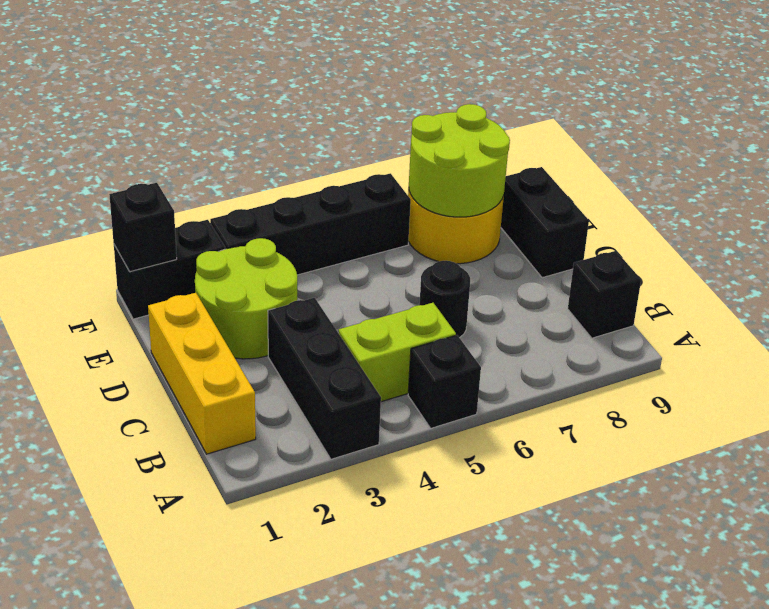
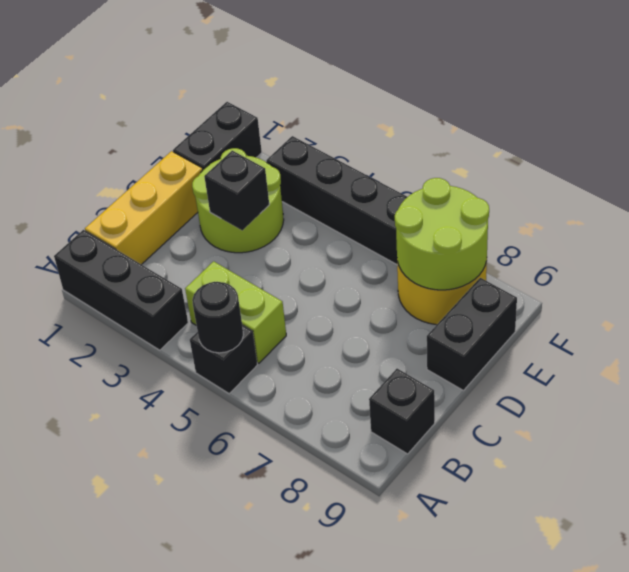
black 1x3 brick [268,298,381,459] -> black 1x3 brick turned to [54,230,188,350]
black 1x1 round brick [419,261,470,338] -> black 1x1 round brick moved to [192,282,243,353]
black 1x2 brick [114,220,225,319] -> black 1x2 brick turned to [173,102,262,170]
black 1x1 brick [109,183,177,272] -> black 1x1 brick moved to [204,151,269,230]

